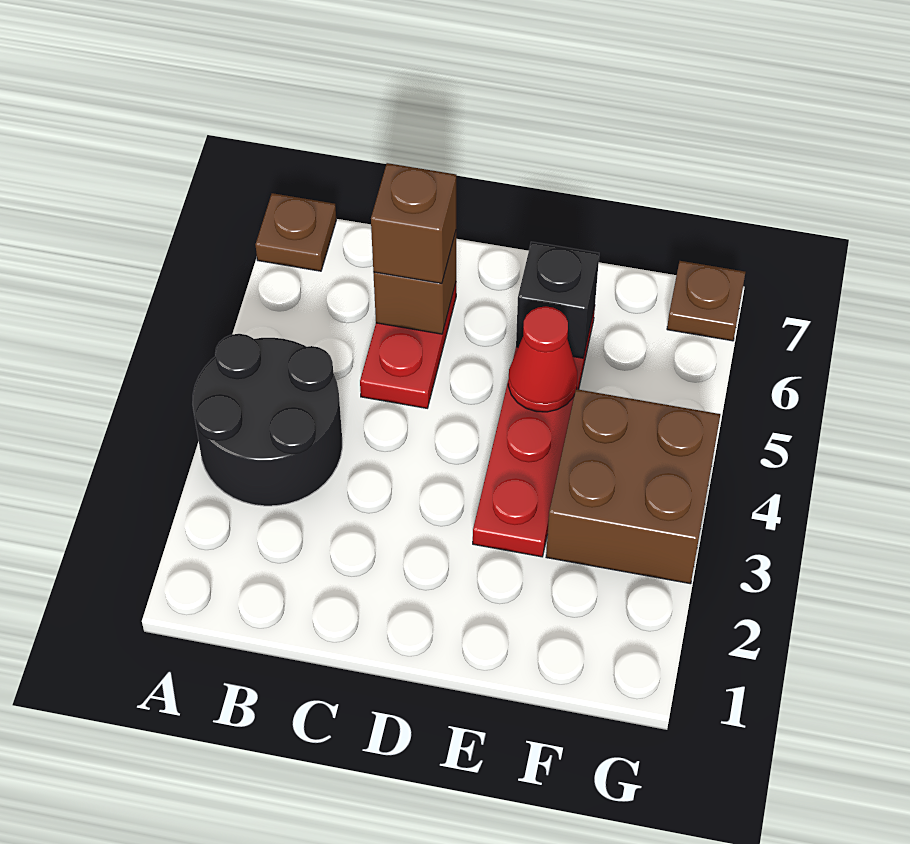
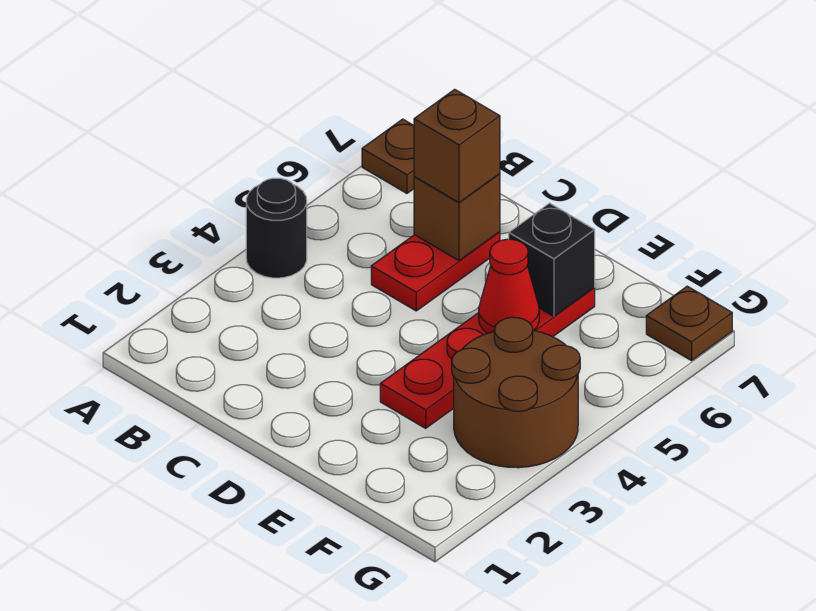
black 2x2 round brick [193,334,342,506] -> black 1x1 round brick [246,178,307,278]
brown 2x2 brick [546,389,720,584] -> brown 2x2 round brick [452,317,580,468]

